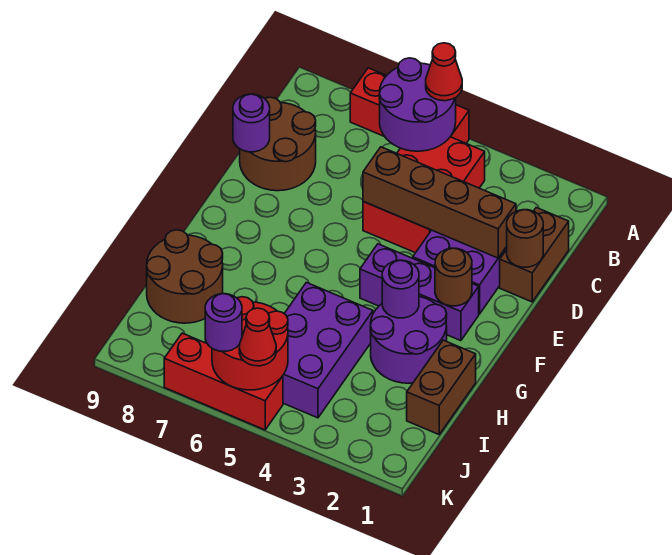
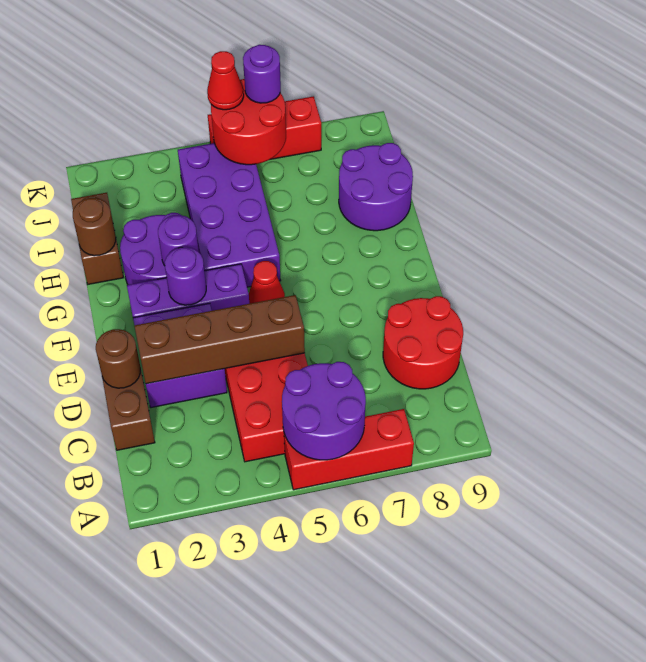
red 1x1 cone [426,43,462,101] -> red 1x1 cone moved to [249,261,285,304]
brown 2x2 round brick [240,97,316,191] -> red 2x2 round brick [383,296,463,389]
purple 1x1 round brick [233,94,270,152] -> purple 1x1 round brick moved to [165,247,206,305]
brown 1x1 round brick [435,248,472,306] -> brown 1x1 round brick moved to [73,198,116,256]
purple 2x3 brick [283,282,373,418] -> purple 2x4 brick [178,143,281,287]
brown 2x2 round brick [147,230,223,323] -> purple 2x2 round brick [339,143,413,231]

